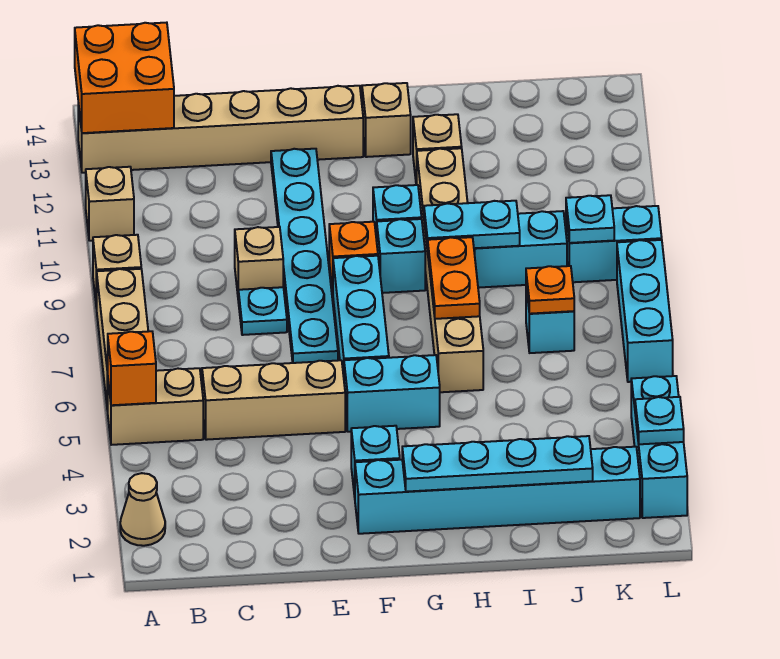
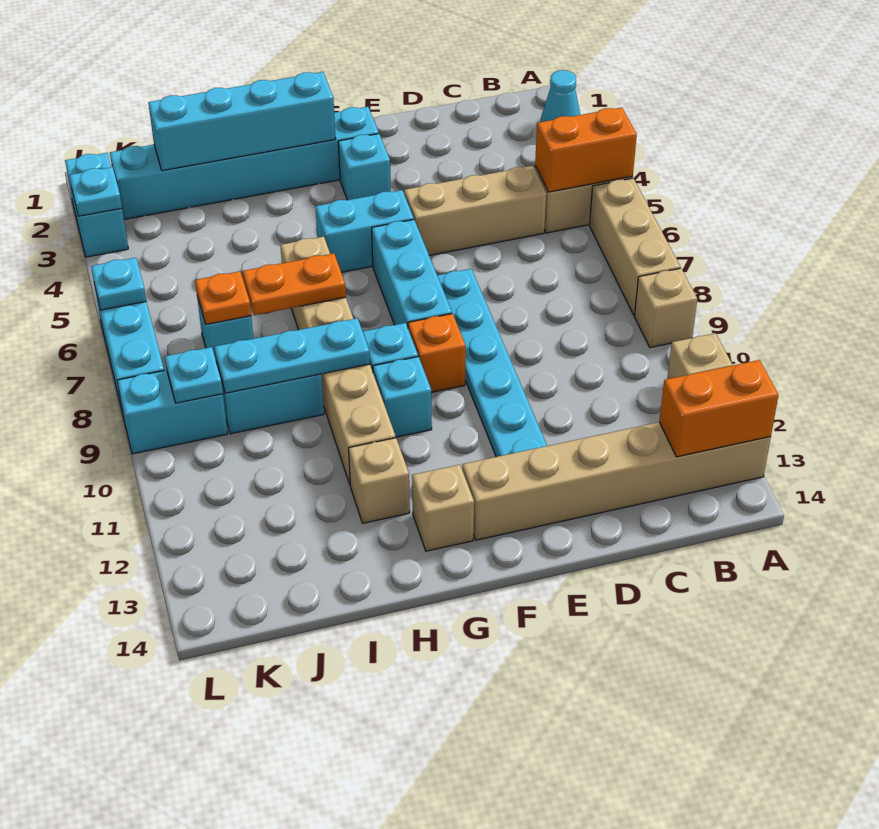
tan 1x1 cone [120,473,165,546] -> cyan 1x1 cone [541,70,580,122]
orange 1x1 brick [107,331,156,405] -> orange 1x2 brick [535,108,637,192]
orange 2x2 brick [75,23,174,133] -> orange 1x2 brick [659,360,778,457]
cyan 1x1 plate [238,287,287,335] -> cyan 1x1 plate moved to [91,258,146,310]
tan 1x1 brick [235,227,283,294] -> none
cyan 1x4 plate [402,436,593,492] -> cyan 1x4 brick [148,72,336,171]
orange 1x2 plate [428,237,480,319] -> orange 1x2 plate turned to [243,254,346,315]
cyan 1x2 plate [424,201,520,251] -> cyan 1x3 plate [214,318,370,393]
cyan 1x3 brick [631,376,687,518] -> cyan 1x2 brick [65,153,128,257]

